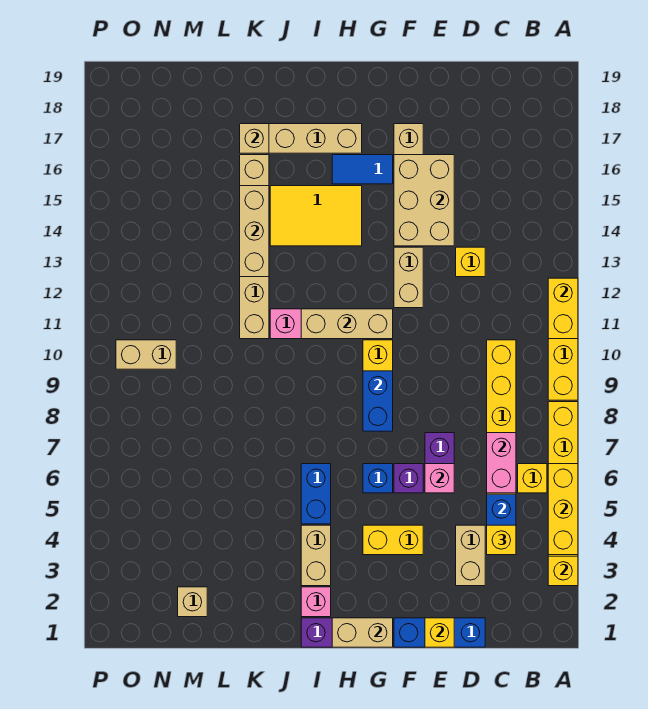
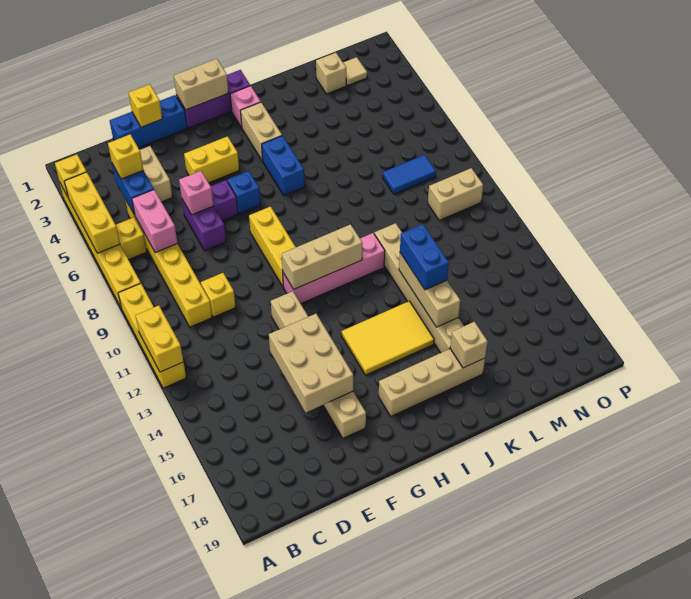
yellow 1x1 brick [456,247,485,277] -> yellow 1x1 brick moved to [201,273,236,317]
blue 1x2 brick [363,371,393,431] -> blue 1x2 brick moved to [400,224,449,290]
blue 1x2 tile [332,155,393,184] -> blue 1x2 tile moved to [383,155,436,194]
none -> tan 1x1 tile [343,57,367,86]

